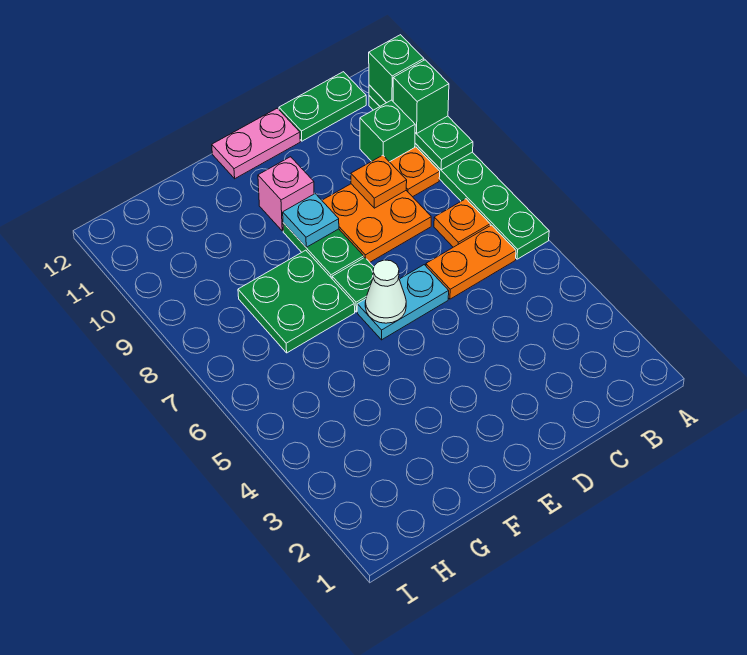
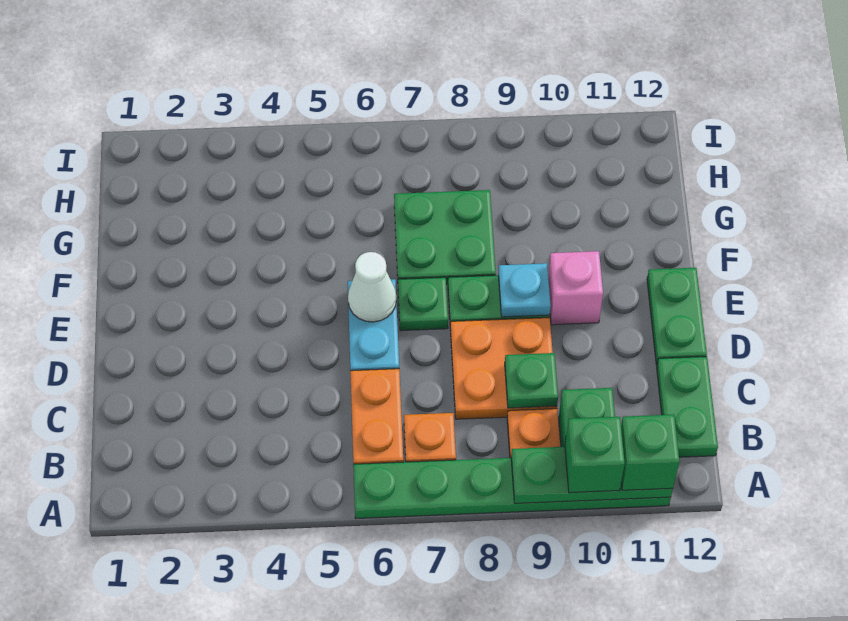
orange 1x1 plate [351,155,407,208] -> green 1x1 plate [505,353,558,408]
pink 1x2 plate [212,108,300,179] -> green 1x2 plate [647,268,707,365]

